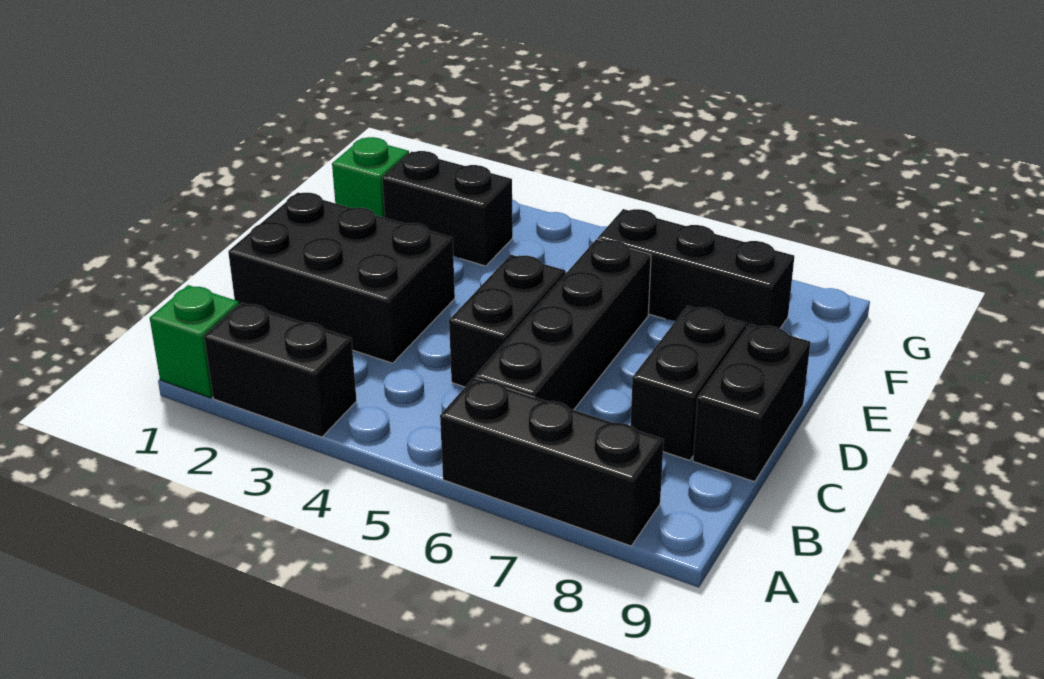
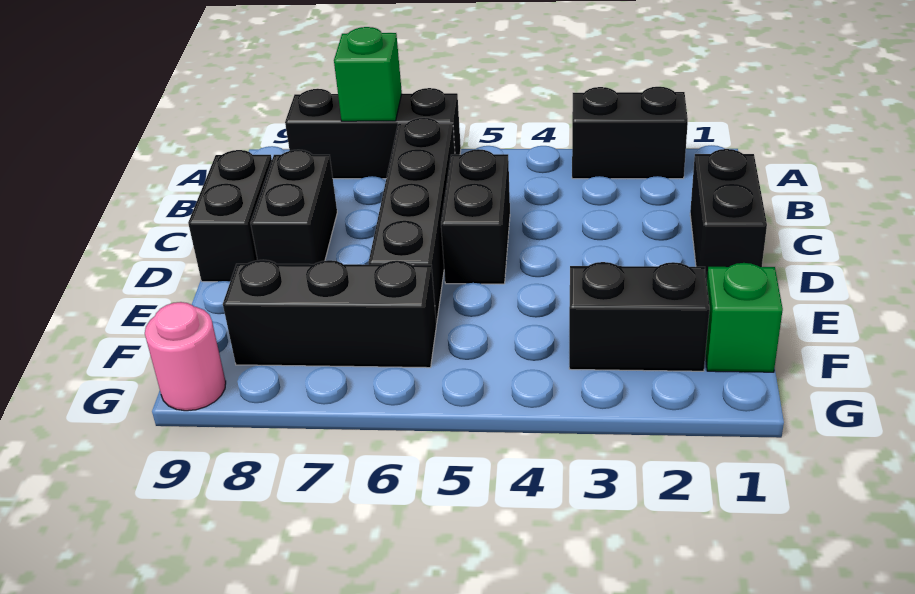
green 1x1 brick [150,285,239,398] -> green 1x1 brick moved to [334,27,402,121]
black 2x3 brick [228,193,455,363] -> black 1x2 brick [690,149,767,281]
none -> pink 1x1 round brick [145,302,226,411]

